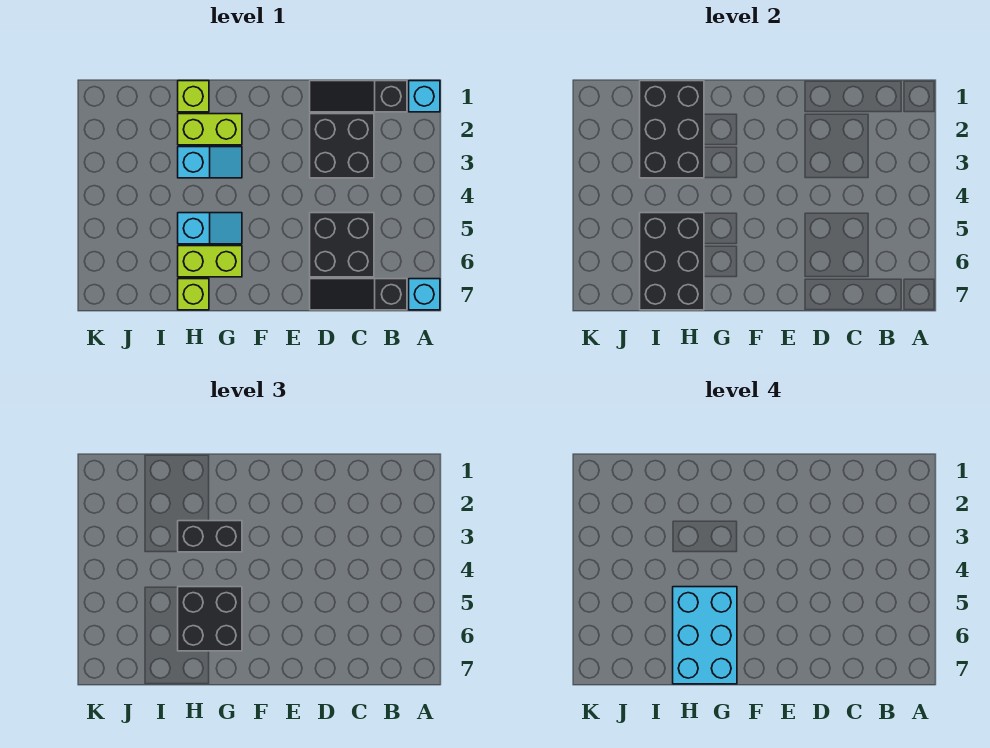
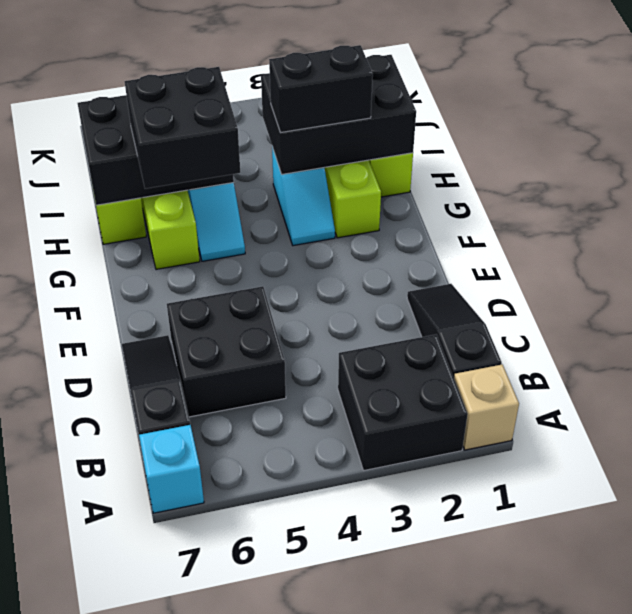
cyan 1x1 brick [409,81,440,112] -> tan 1x1 brick [454,364,519,450]
black 2x2 brick [310,114,374,178] -> black 2x2 brick moved to [338,334,468,470]
black 1x2 brick [178,521,242,552] -> black 1x2 brick turned to [269,45,373,133]
cyan 2x3 brick [673,587,737,684] -> none

